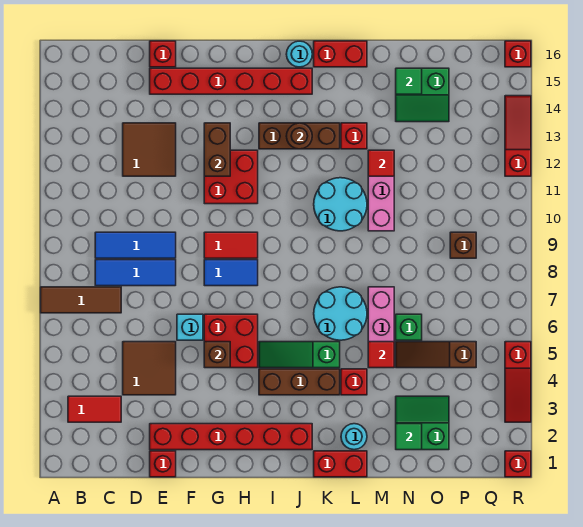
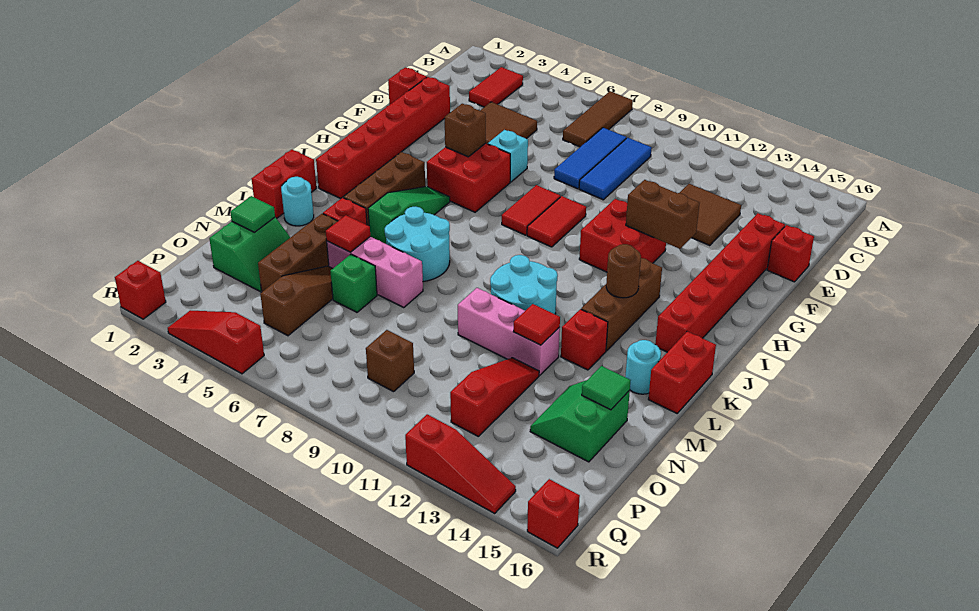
blue 1x2 tile [204,260,258,286] -> red 1x2 tile [502,185,560,235]
cyan 1x1 round brick [286,41,312,67] -> cyan 1x1 round brick moved to [625,340,661,394]
none -> brown 1x3 brick [258,214,338,292]
none -> red 1x3 slope [450,358,539,436]

